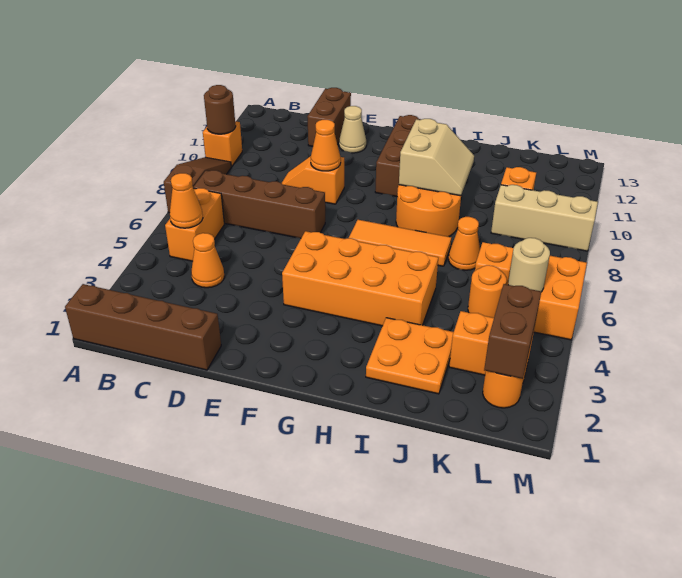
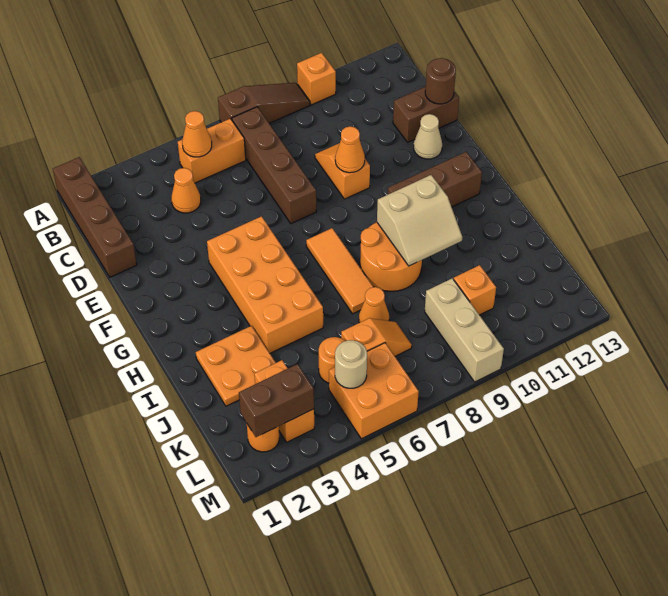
brown 1x1 round brick [204,85,236,134] -> brown 1x1 round brick moved to [425,58,456,104]

